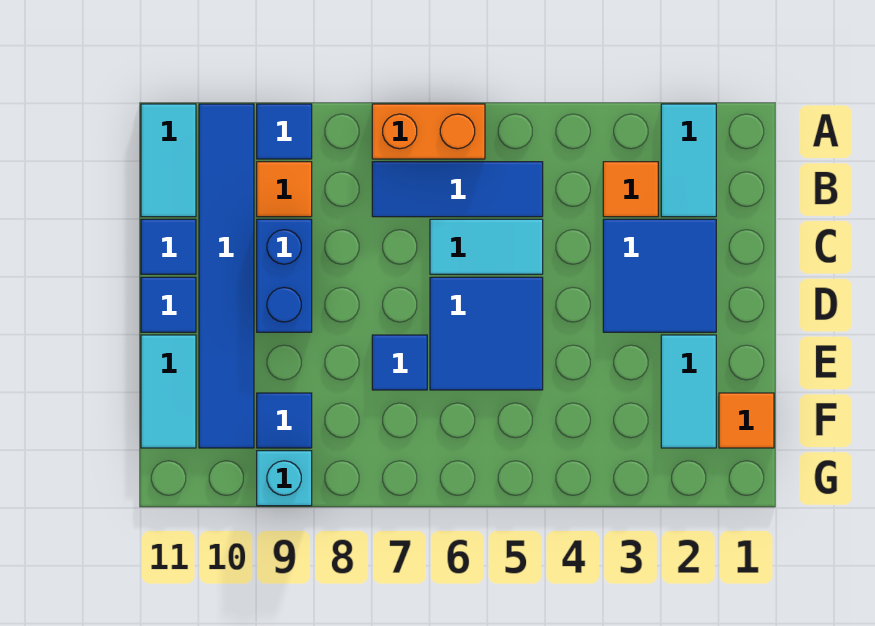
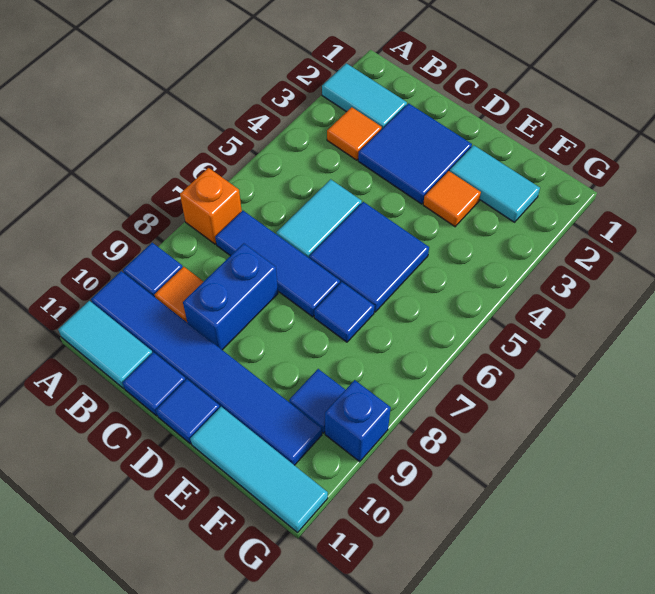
orange 1x2 brick [372,104,485,159] -> orange 1x1 brick [180,168,242,244]
blue 1x3 tile [372,162,543,217] -> blue 1x3 tile turned to [215,211,340,317]
blue 1x2 brick [257,219,312,332] -> blue 1x2 brick turned to [183,243,278,350]
cyan 1x2 tile [141,335,196,448] -> cyan 1x3 tile [190,407,328,532]
orange 1x1 tile [719,393,774,448] -> orange 1x1 tile moved to [423,171,481,227]
cyan 1x1 brick [257,451,312,506] -> blue 1x1 brick [325,380,391,462]

